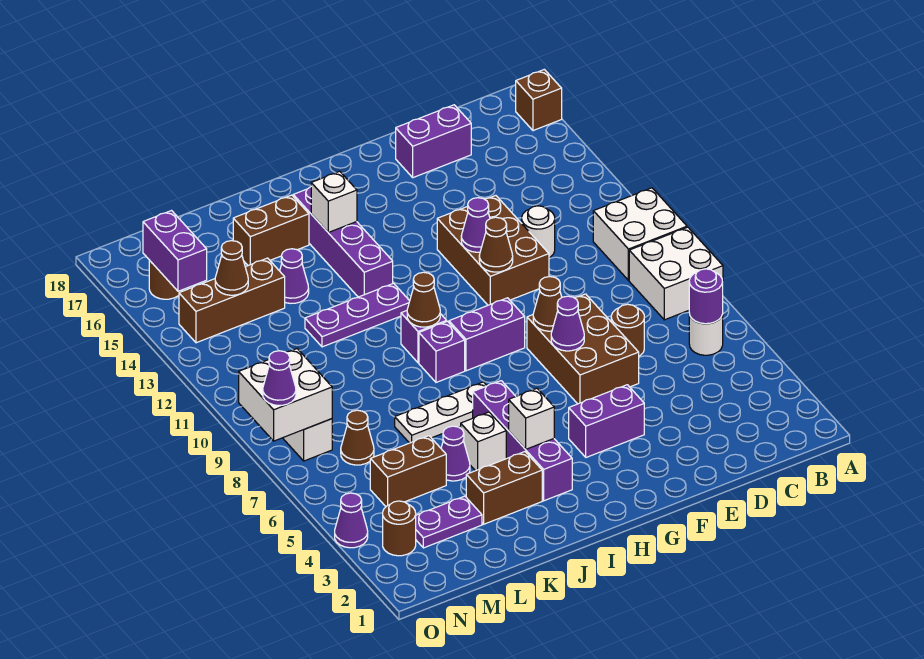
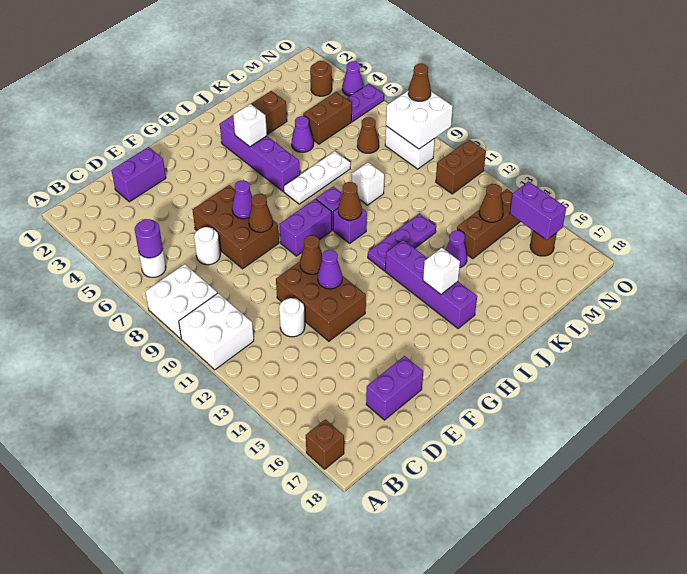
brown 1x1 round brick [611,304,644,356] -> white 1x1 round brick [194,227,220,265]
purple 1x2 brick [569,385,644,457] -> purple 1x2 brick moved to [112,147,166,202]
white 1x1 brick [461,412,506,471] -> white 1x1 brick moved to [352,162,384,205]
brown 1x2 brick [233,195,309,266] -> brown 1x2 brick moved to [436,139,486,194]
purple 1x2 plate [416,496,482,548] -> purple 1x2 plate moved to [347,84,384,122]
purple 1x1 cone [263,351,296,405] -> brown 1x1 cone [408,64,431,101]

